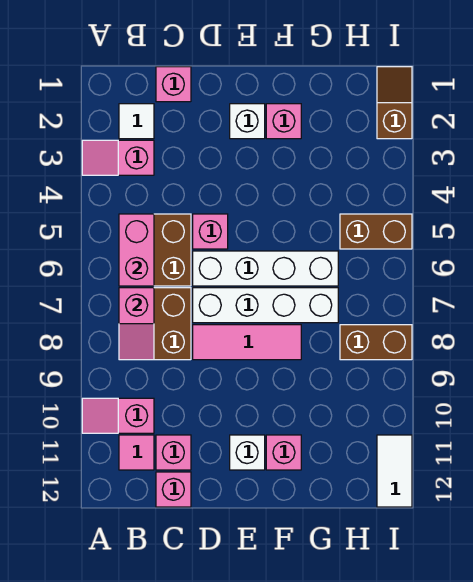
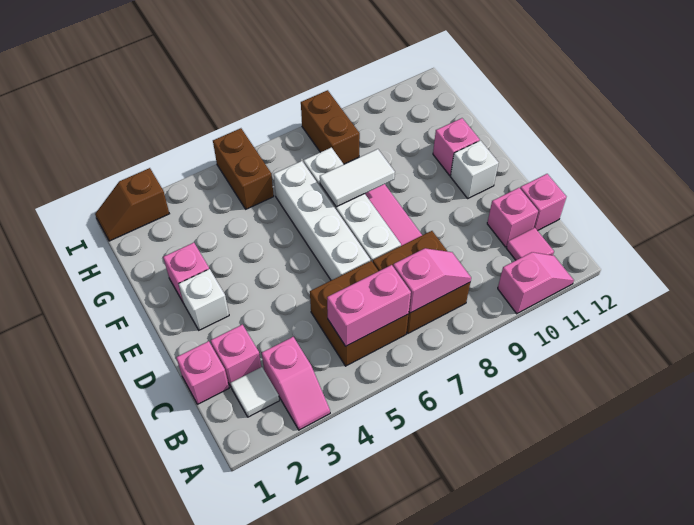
pink 1x2 slope [82,398,154,433] -> pink 1x2 slope turned to [498,252,574,314]
pink 1x1 brick [193,214,228,249] -> pink 1x1 brick moved to [211,325,261,387]
white 1x2 tile [377,435,412,507] -> white 1x2 tile moved to [320,149,395,207]

